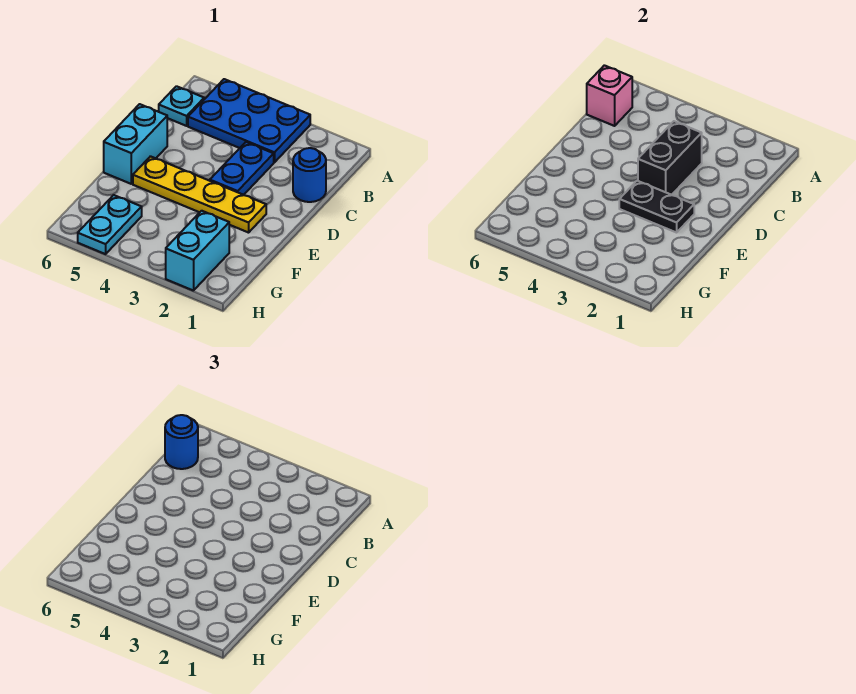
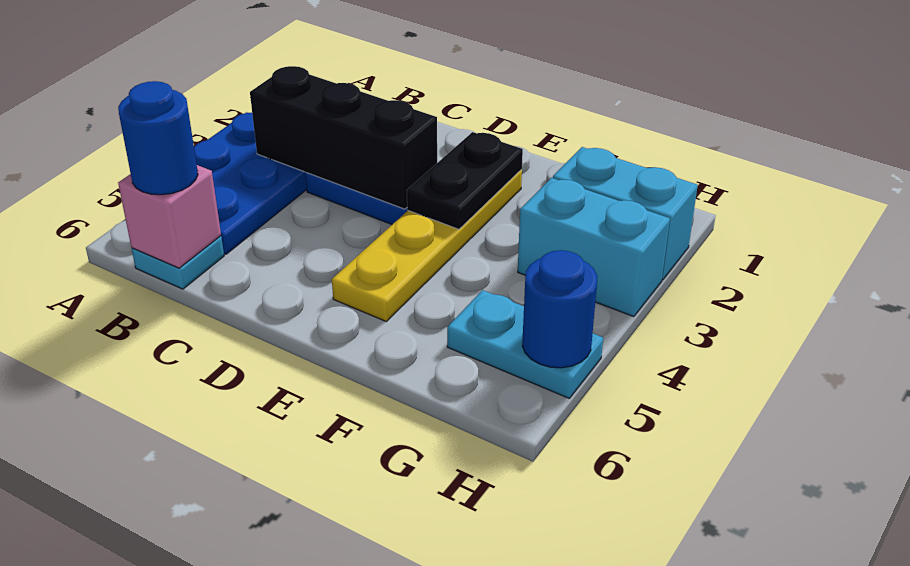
blue 1x1 round brick [293,148,326,202] -> blue 1x1 round brick moved to [522,250,597,368]
black 1x2 brick [638,121,702,195] -> black 1x3 brick [250,66,437,209]
cyan 1x2 brick [104,104,167,184] -> cyan 1x2 brick moved to [518,178,670,317]

